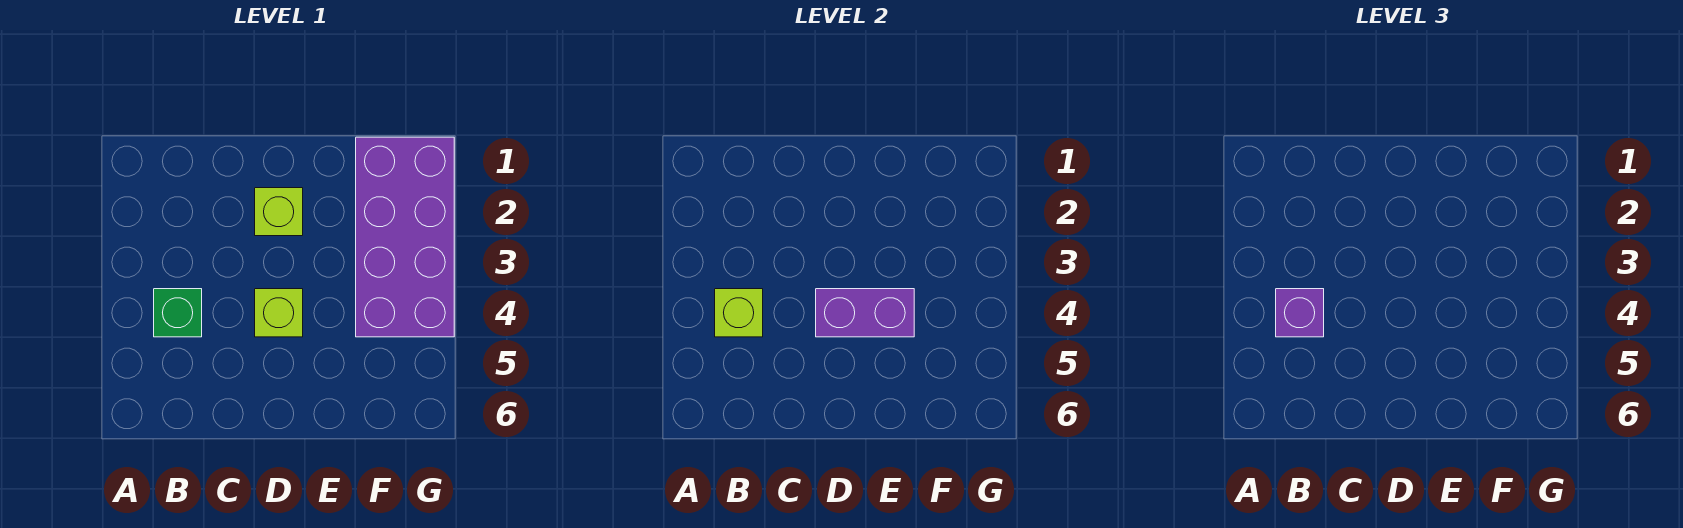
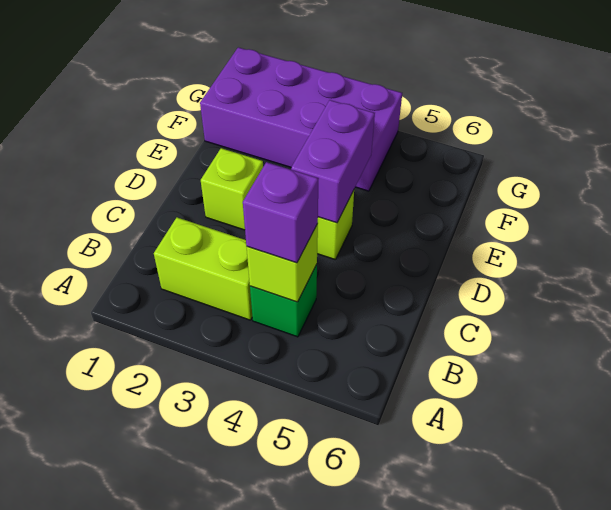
none -> lime 1x2 brick [154,218,252,320]

